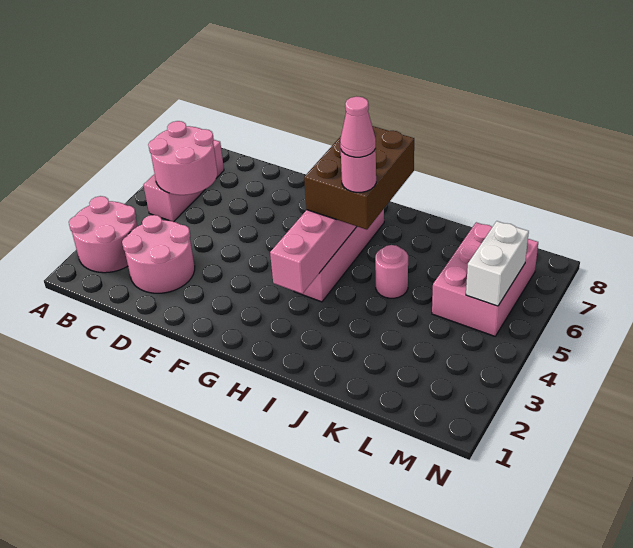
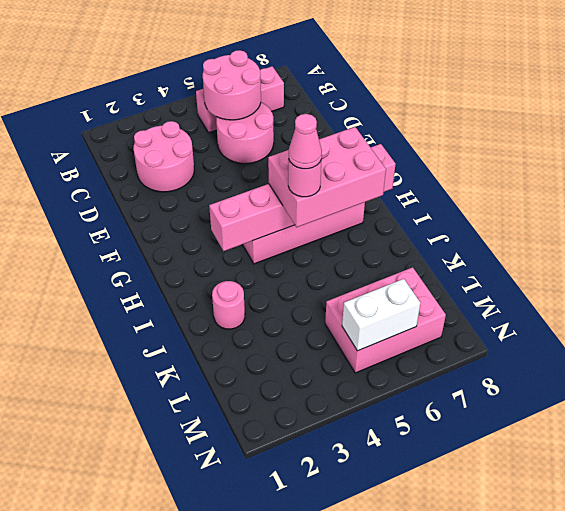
pink 2x2 round brick [69,196,137,273] -> pink 2x2 round brick moved to [216,102,274,164]
brown 2x3 brick [304,126,414,230] -> pink 2x3 brick [268,127,386,227]
pink 1x1 round brick [375,245,408,298] -> pink 1x1 round brick moved to [212,281,245,329]

